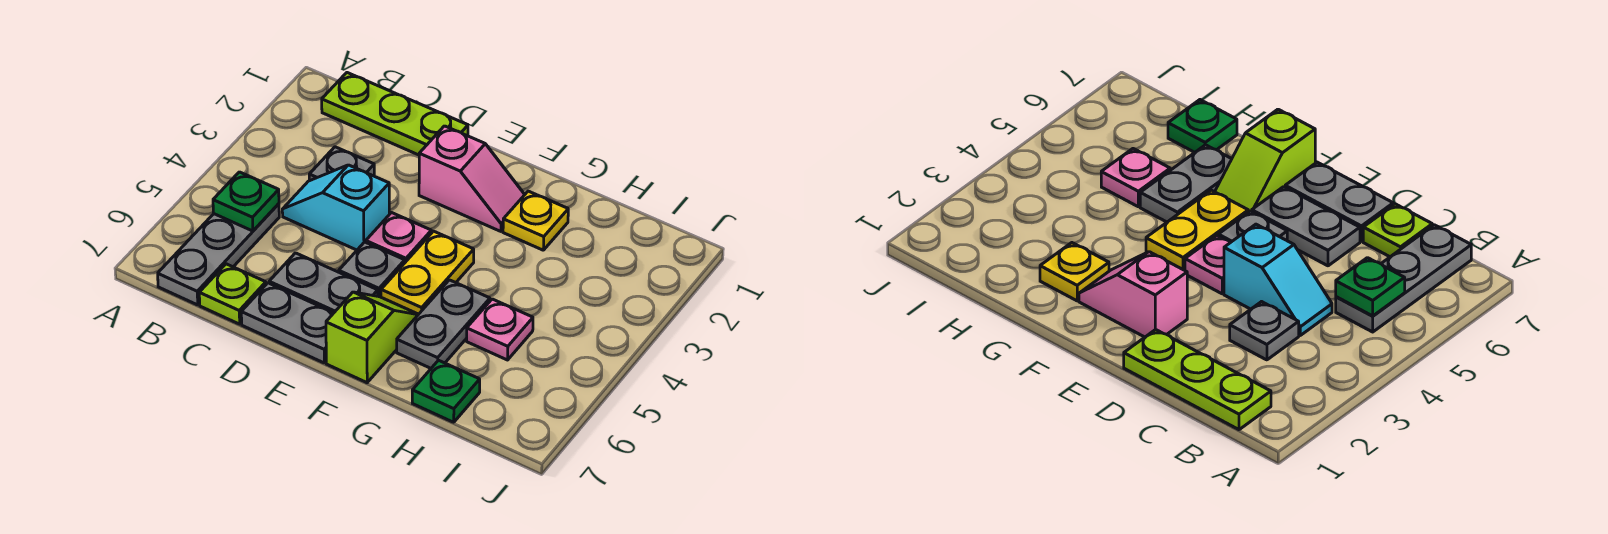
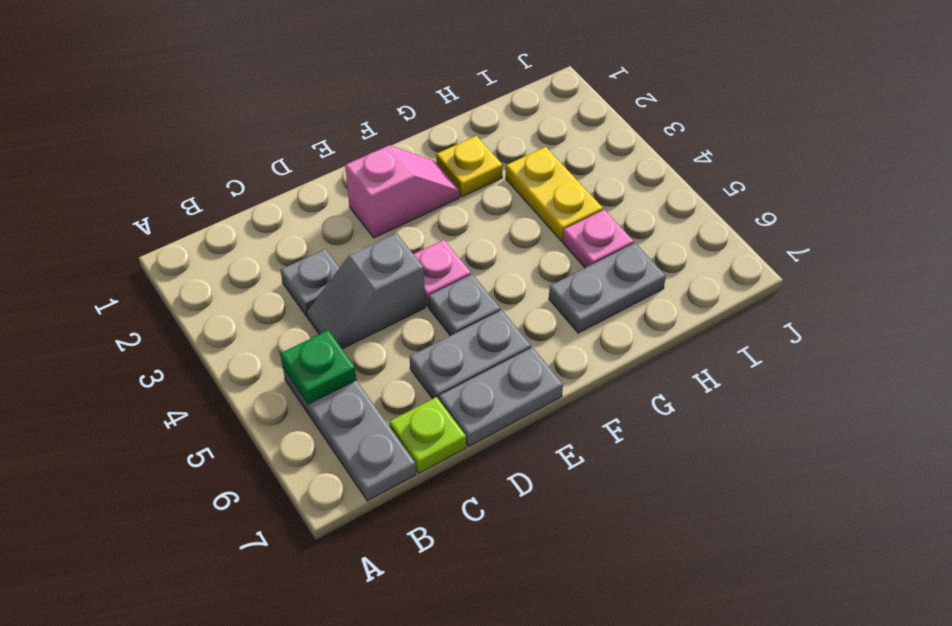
lime 1x3 plate [322,73,468,155] -> none
cyan 1x2 slope [282,165,389,250] -> grey 1x2 slope [307,233,425,349]
yellow 1x2 plate [381,231,474,314] -> yellow 1x2 plate moved to [506,147,603,241]
lime 1x2 slope [326,292,418,383] -> none
grey 1x2 plate [397,280,490,368] -> grey 1x2 plate turned to [549,243,666,333]
green 1x1 plate [412,360,480,422] -> none

